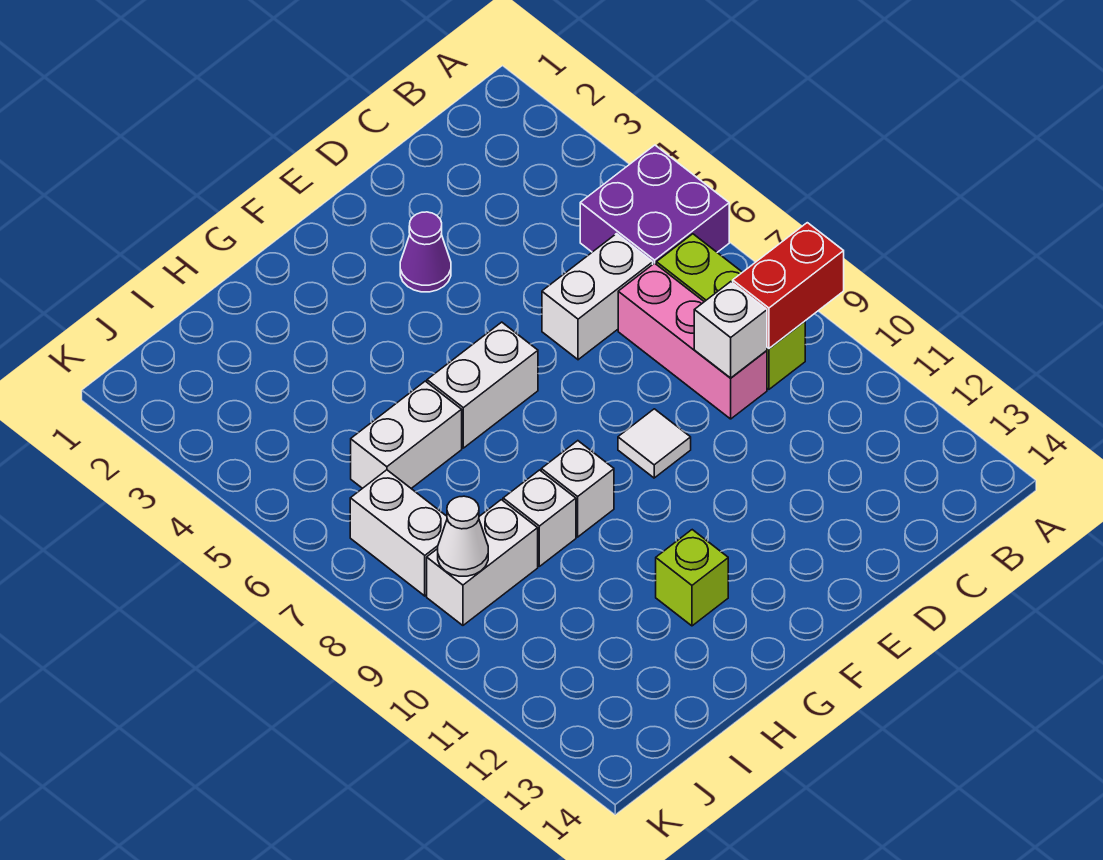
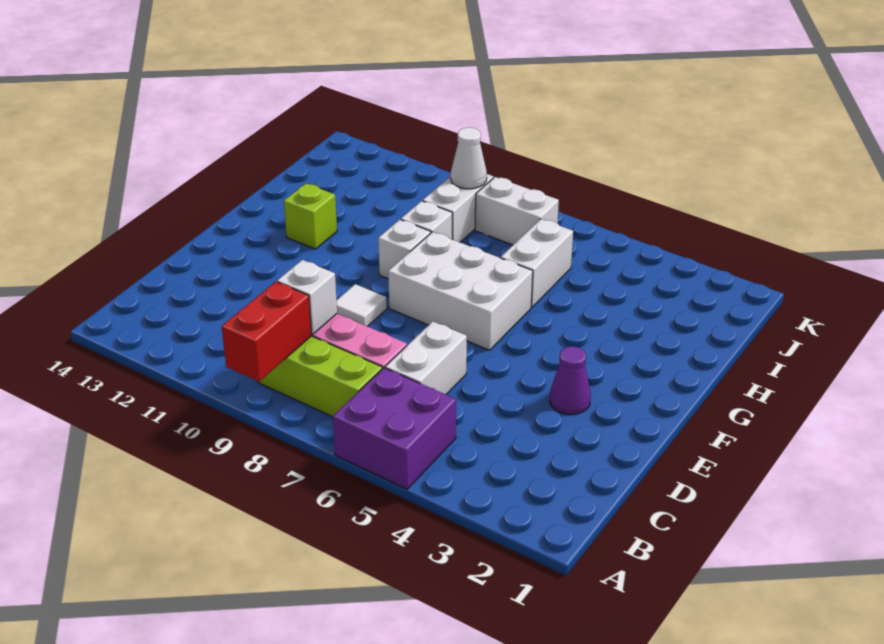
white 1x2 brick [427,322,538,448] -> white 2x3 brick [388,232,533,350]

